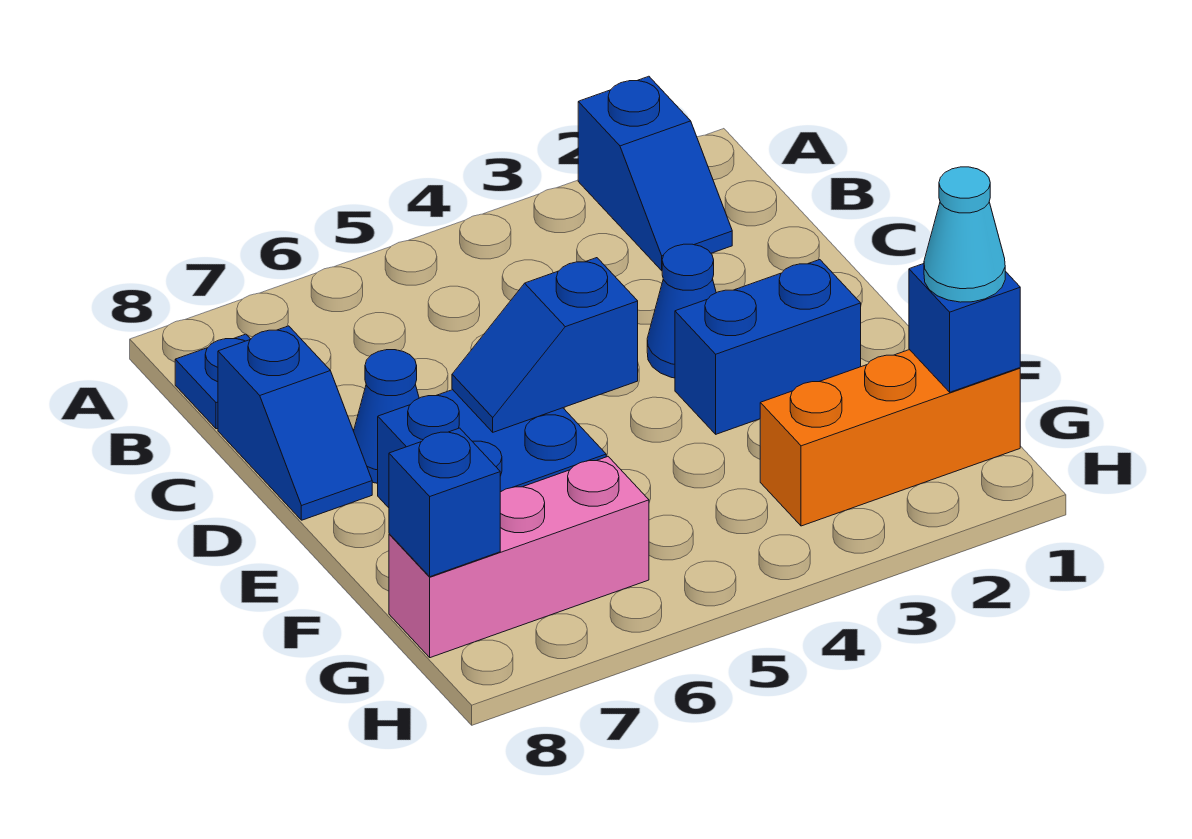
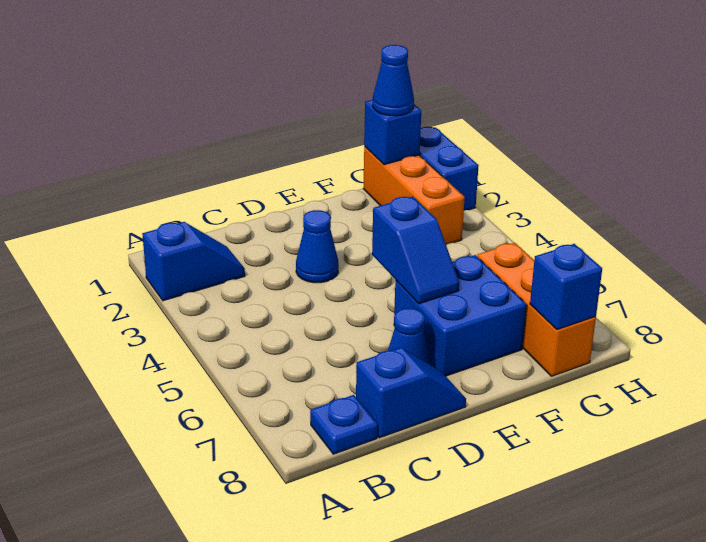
blue 1x2 brick [675,260,861,434] -> blue 1x2 brick moved to [420,127,479,211]
cyan 1x1 cone [924,167,1005,302] -> blue 1x1 cone [373,45,414,116]
pink 1x3 brick [389,457,649,658] -> orange 1x3 brick [477,243,596,376]

